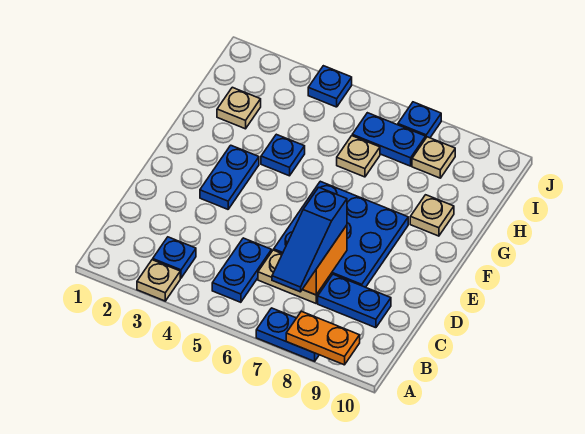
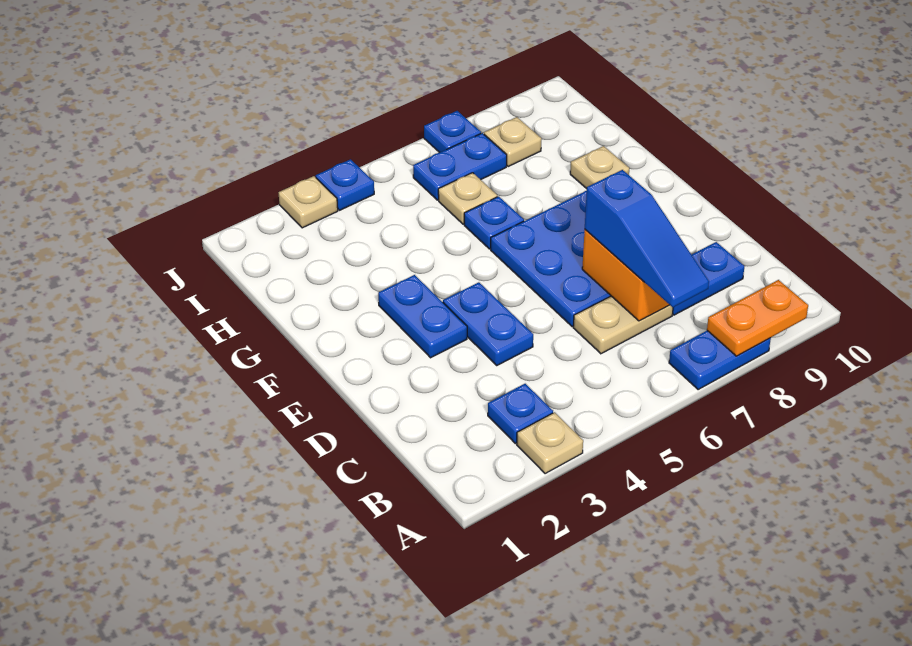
blue 1x2 plate [212,238,272,302] -> blue 1x2 plate moved to [443,282,533,365]
blue 1x1 plate [261,134,305,176] -> blue 1x1 plate moved to [464,196,524,249]
tan 1x1 plate [217,87,261,129] -> tan 1x1 plate moved to [278,176,338,228]

